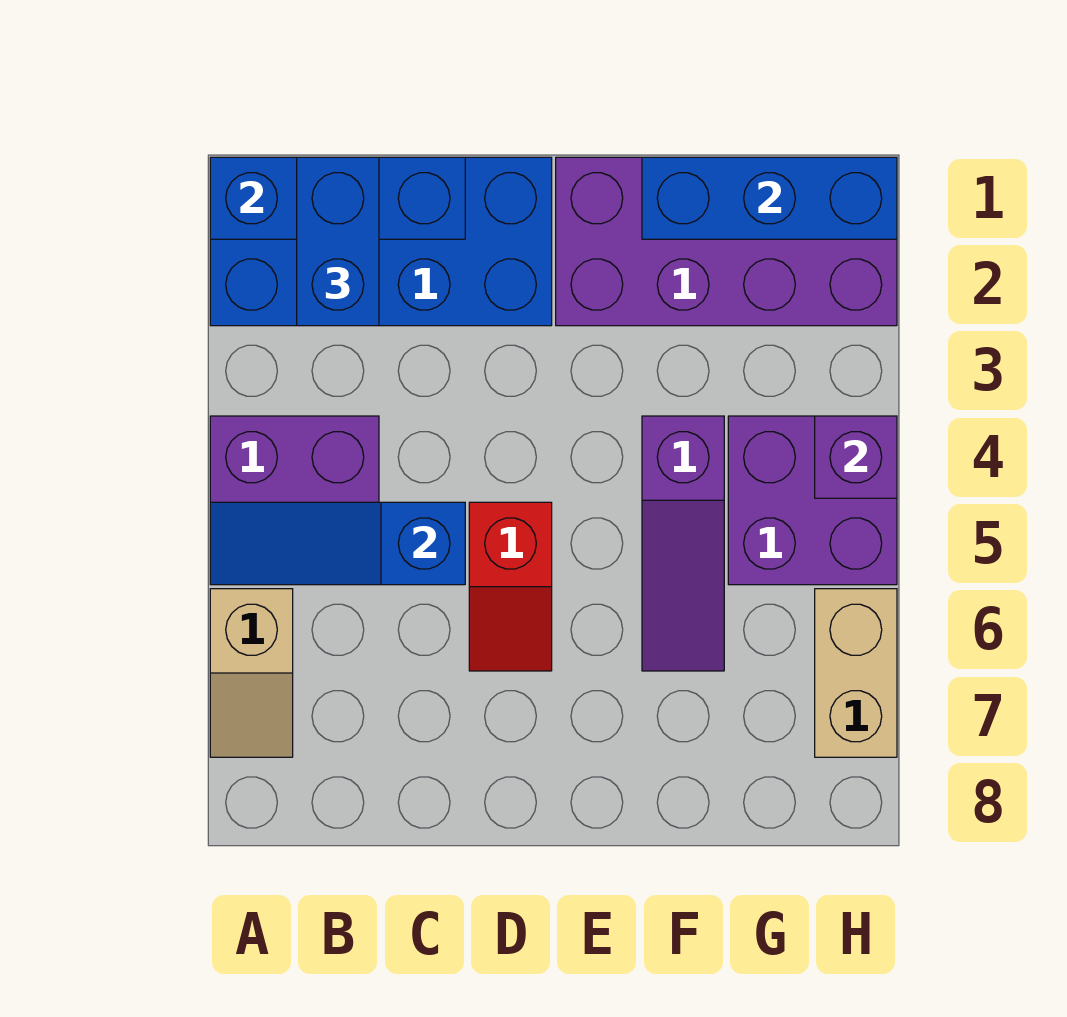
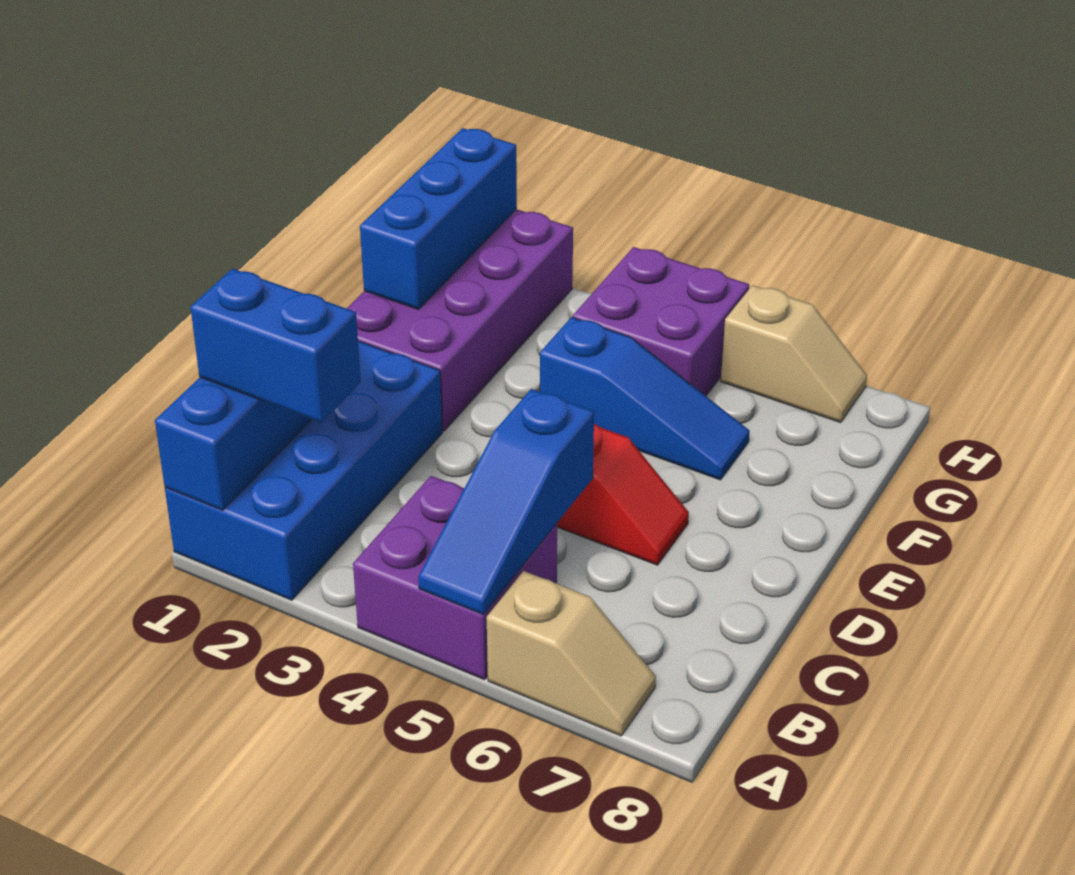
purple 1x3 slope [642,416,724,671] -> blue 1x3 slope [540,317,750,480]
purple 1x1 brick [815,416,897,498] -> none
tan 1x2 brick [815,589,897,757] -> tan 1x2 slope [721,285,867,423]

